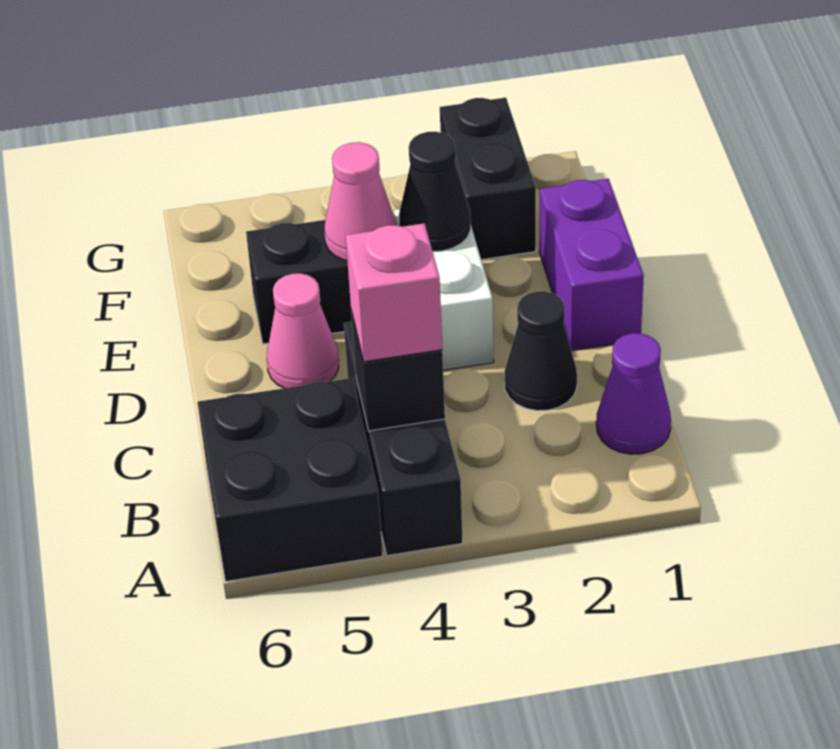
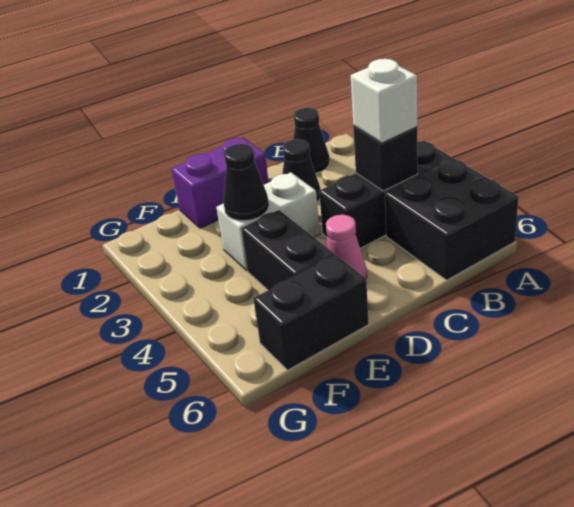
purple 1x1 cone [596,333,671,454] -> black 1x1 cone [293,108,330,173]
pink 1x1 brick [346,223,442,362] -> white 1x1 brick [351,59,417,143]
pink 1x1 cone [325,142,396,261] -> none
black 1x2 brick [440,98,536,260] -> black 1x2 brick moved to [253,255,369,370]

